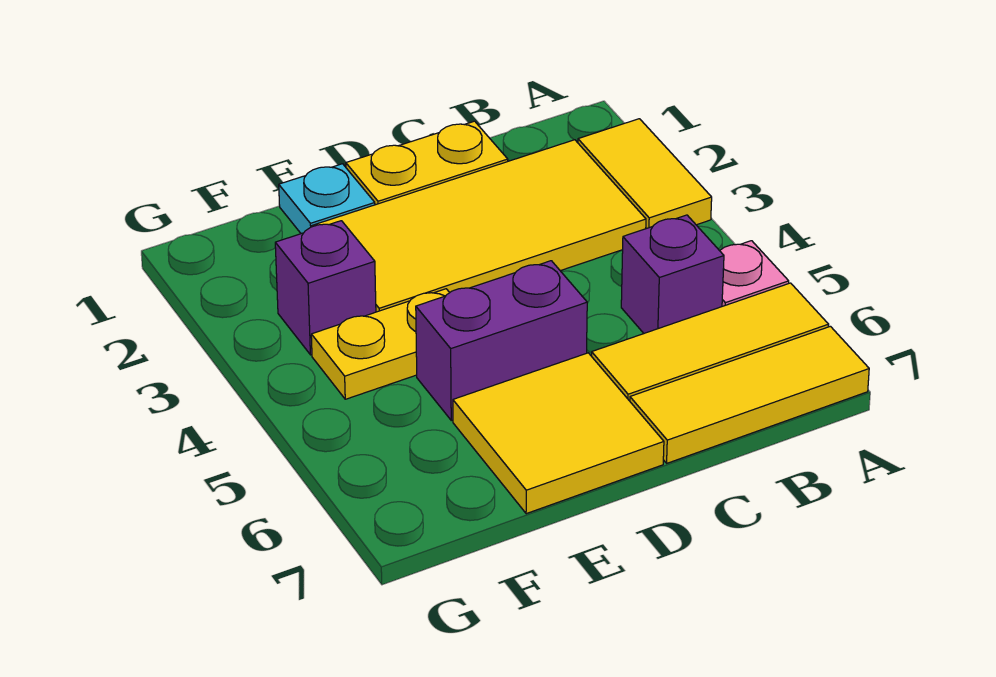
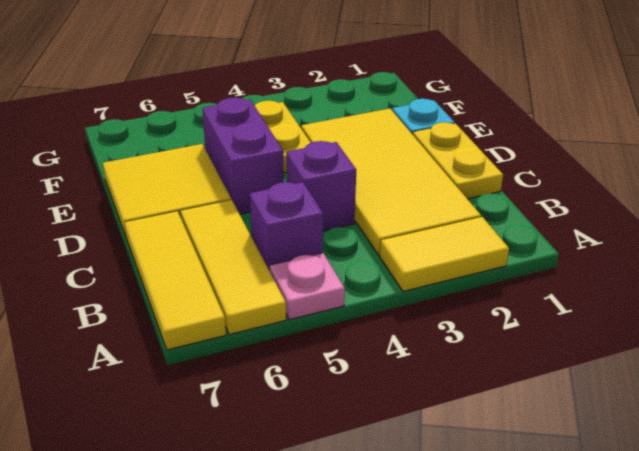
purple 1x1 brick [275,221,376,355] -> purple 1x1 brick moved to [287,141,356,231]

